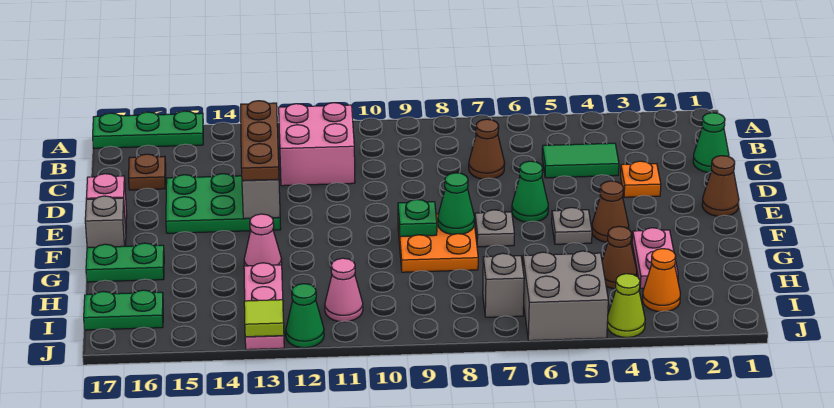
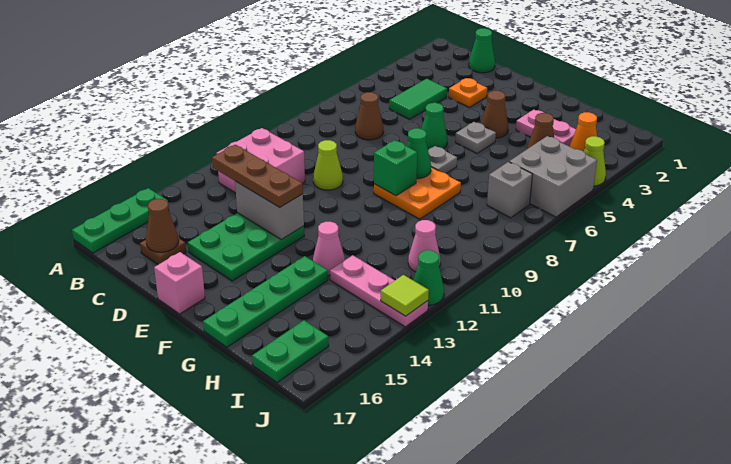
none -> lime 1x1 cone [313,140,343,190]
brown 1x1 cone [702,156,739,216] -> brown 1x1 cone moved to [146,199,179,252]
green 1x1 plate [398,199,437,237] -> green 1x1 brick [374,140,417,196]
grey 1x1 brick [85,196,126,248] -> none
green 1x2 plate [86,243,164,282] -> green 1x4 plate [203,256,328,347]

